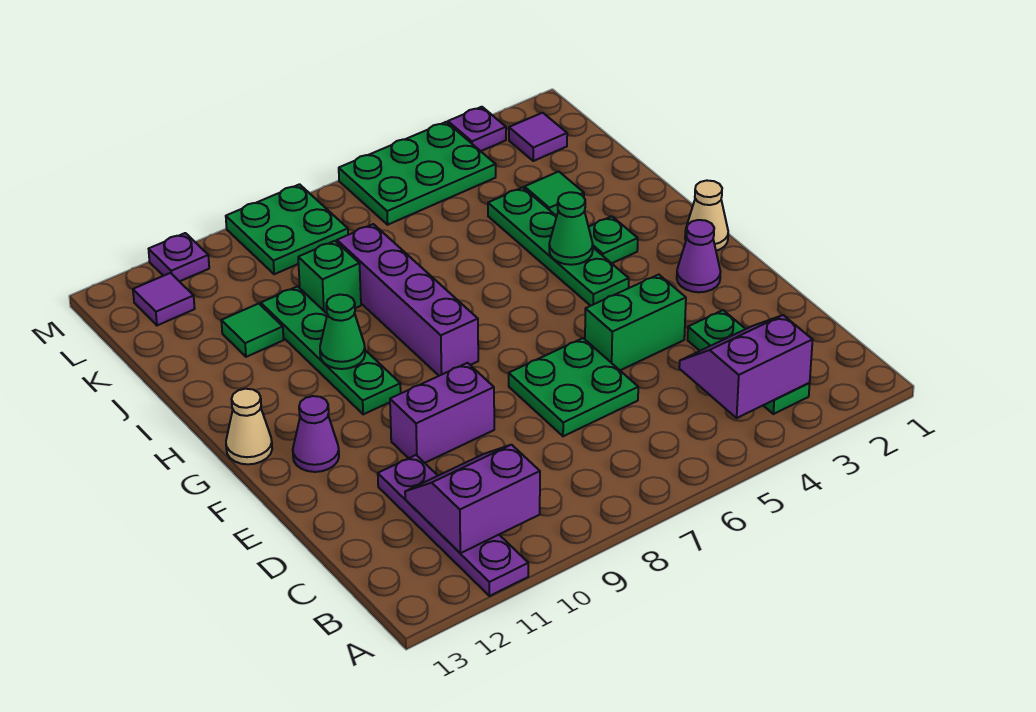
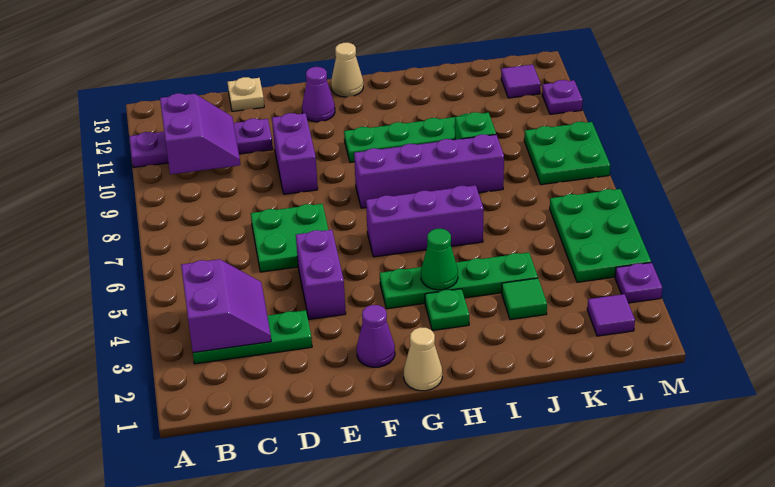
none -> tan 1x1 plate [228,77,264,111]
green 1x2 brick [585,275,686,370] -> purple 1x2 brick [296,230,346,319]
none -> purple 1x3 brick [366,185,484,257]
green 1x1 cone [320,295,365,369] -> none
green 1x1 tile [221,304,284,357] -> none

